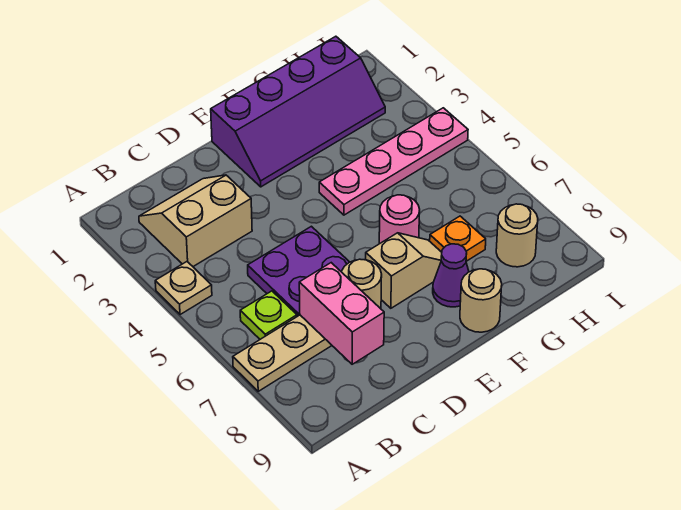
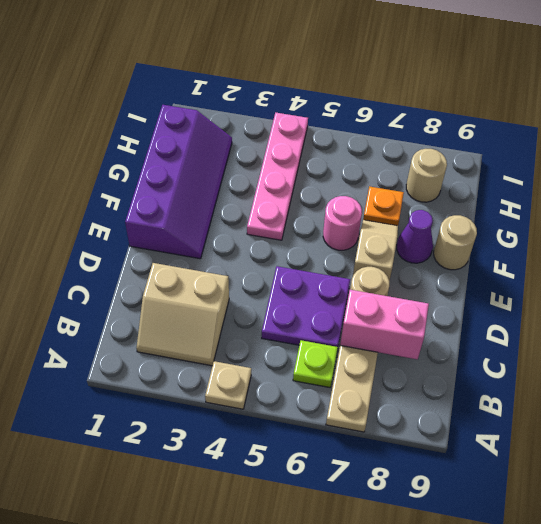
tan 2x2 slope [139,175,252,266] -> tan 2x2 slope turned to [136,263,229,366]

